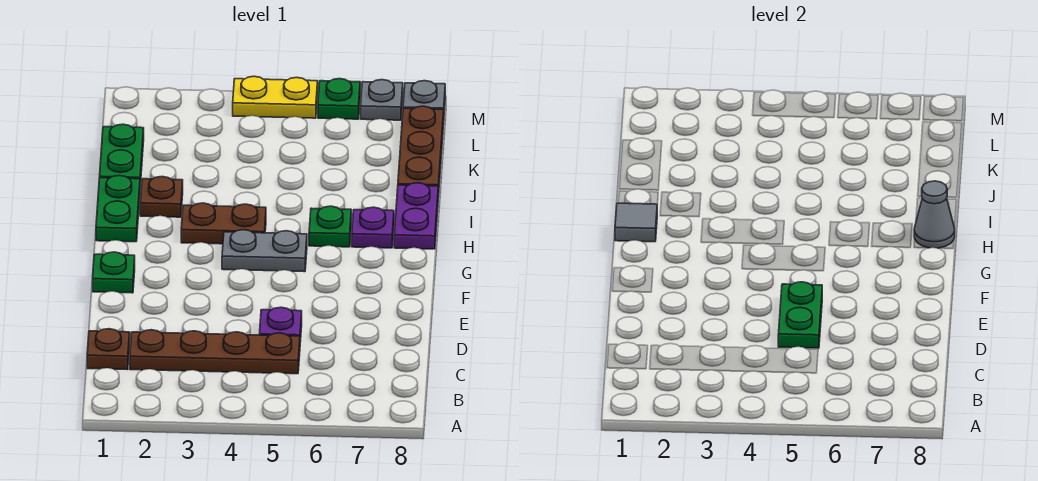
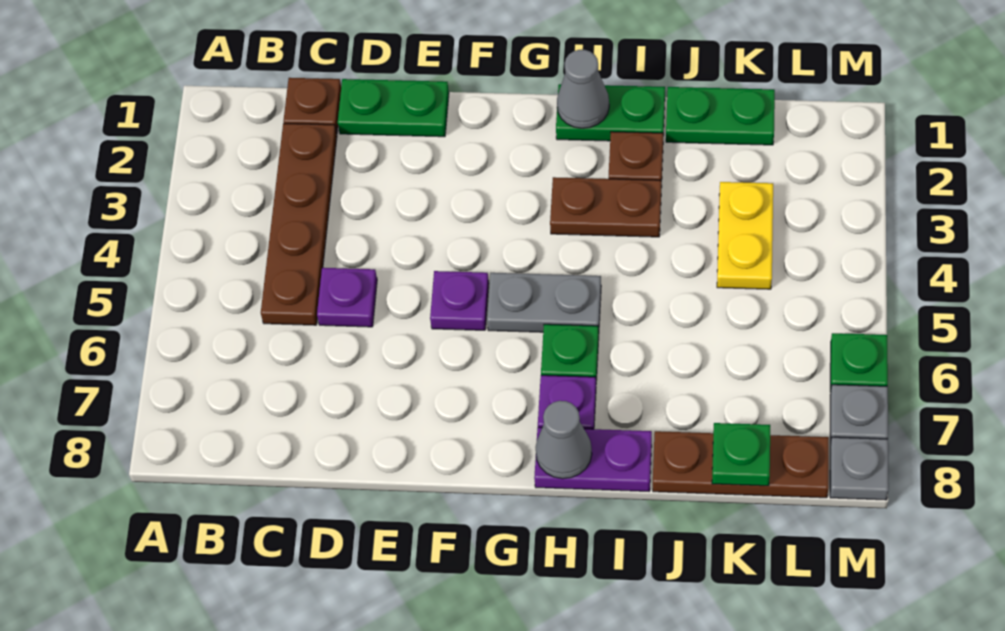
green 1x2 plate [778,282,822,348] -> green 1x2 plate moved to [338,79,449,137]
green 1x1 plate [93,252,135,293] -> green 1x1 plate moved to [712,423,770,486]
none -> purple 1x1 plate [430,271,489,330]
grey 1x2 plate [222,230,307,272] -> grey 1x2 plate turned to [487,273,601,332]
grey 1x1 tile [615,203,657,242] -> grey 1x1 cone [557,50,609,128]
brown 1x2 plate [181,203,266,244] -> brown 1x2 plate turned to [550,177,661,237]
yellow 1x2 plate [233,76,318,118] -> yellow 1x2 plate moved to [717,182,773,289]

